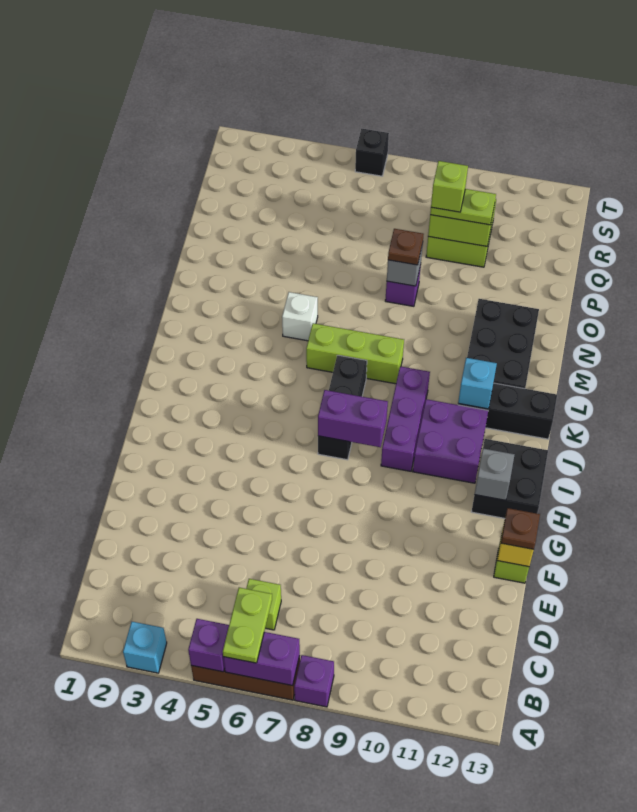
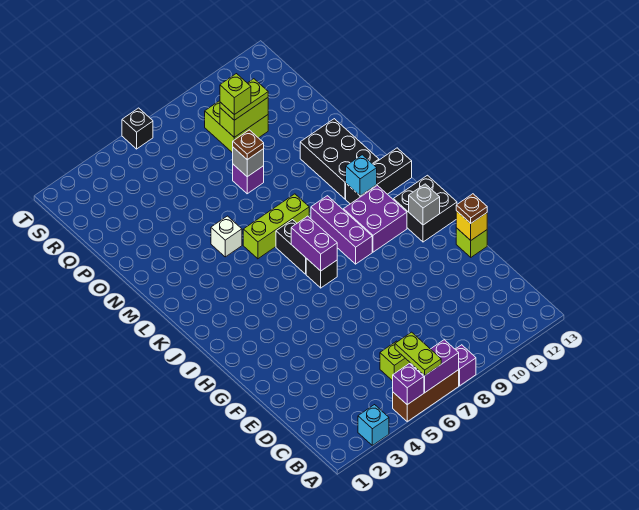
purple 1x2 brick [318,390,388,447] -> purple 1x2 brick turned to [291,216,337,271]

